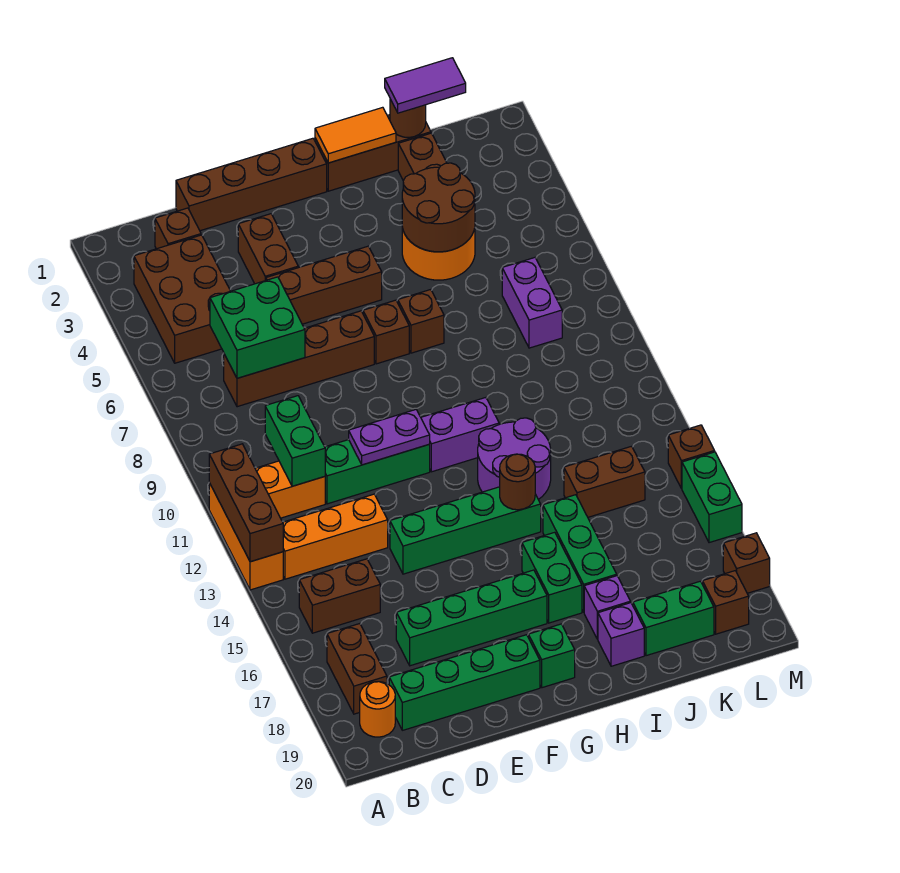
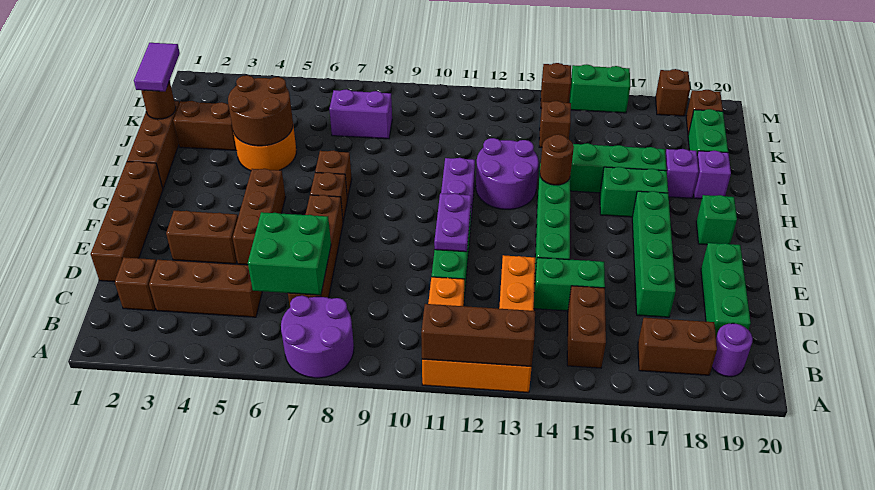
none -> purple 2x2 round brick [281,296,354,378]
brown 2x3 brick [134,235,230,363] -> brown 1x3 brick [149,260,262,317]
orange 1x1 round brick [360,682,395,737] -> purple 1x1 round brick [712,323,753,377]
green 1x2 brick [265,396,325,486] -> green 1x2 brick moved to [534,258,605,311]
green 1x4 brick [389,635,540,730] -> green 1x3 brick [701,243,751,337]
orange 1x2 tile [315,107,396,163] -> none
brown 1x2 brick [564,446,645,517] -> brown 1x1 brick [539,101,571,147]

